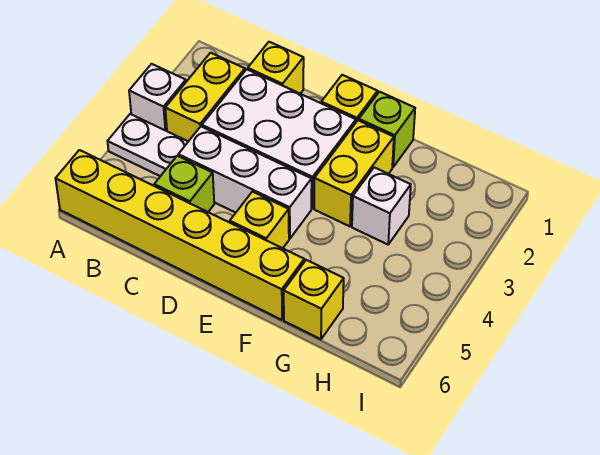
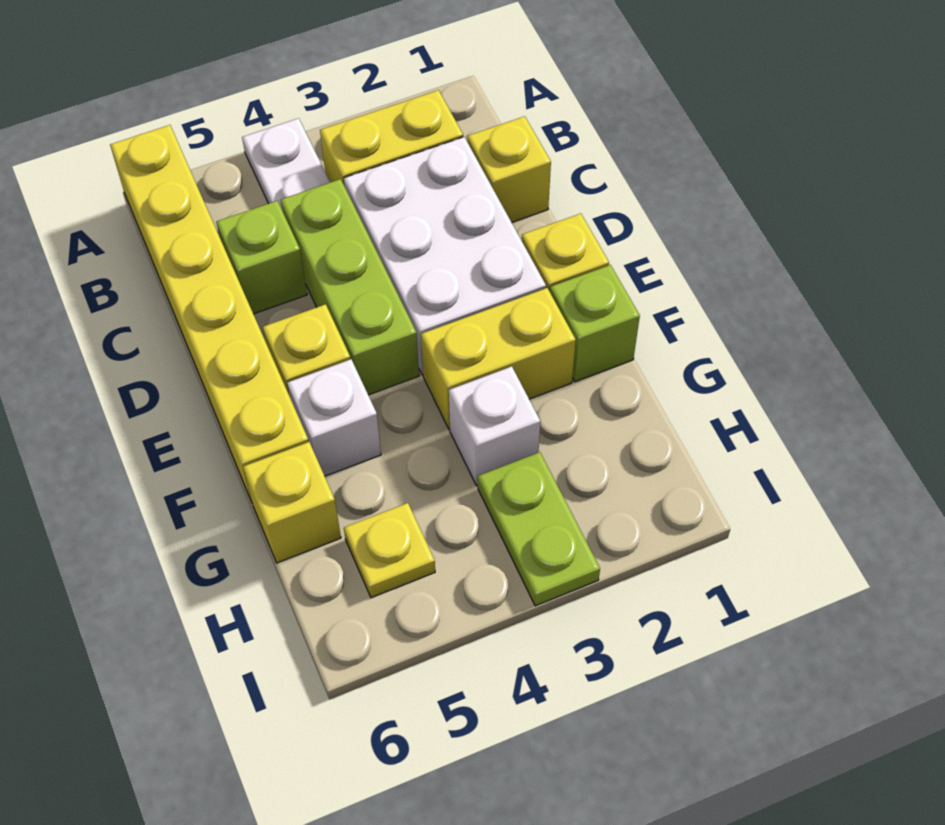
white 1x1 brick [129,64,186,131] -> white 1x1 brick moved to [287,359,381,476]
white 1x3 brick [178,127,312,239] -> lime 1x3 brick [281,179,419,395]
none -> lime 1x2 plate [478,452,600,606]
none -> yellow 1x1 plate [344,503,435,598]

